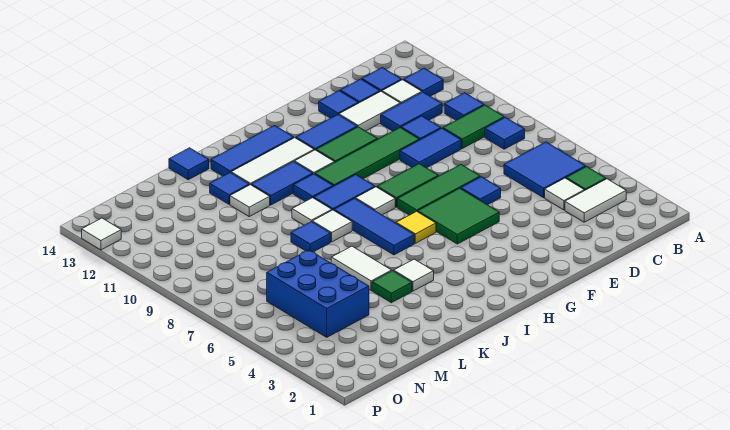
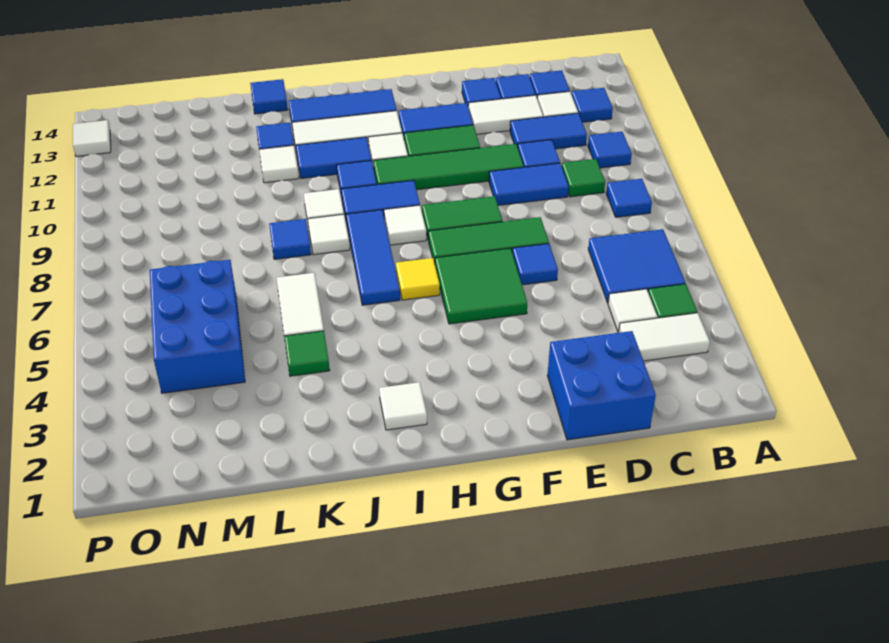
green 1x2 tile [443,105,504,148] -> green 1x1 tile [562,159,605,197]
none -> blue 2x2 brick [547,331,656,440]
white 1x1 tile [394,259,434,291] -> white 1x1 tile moved to [379,382,427,430]

